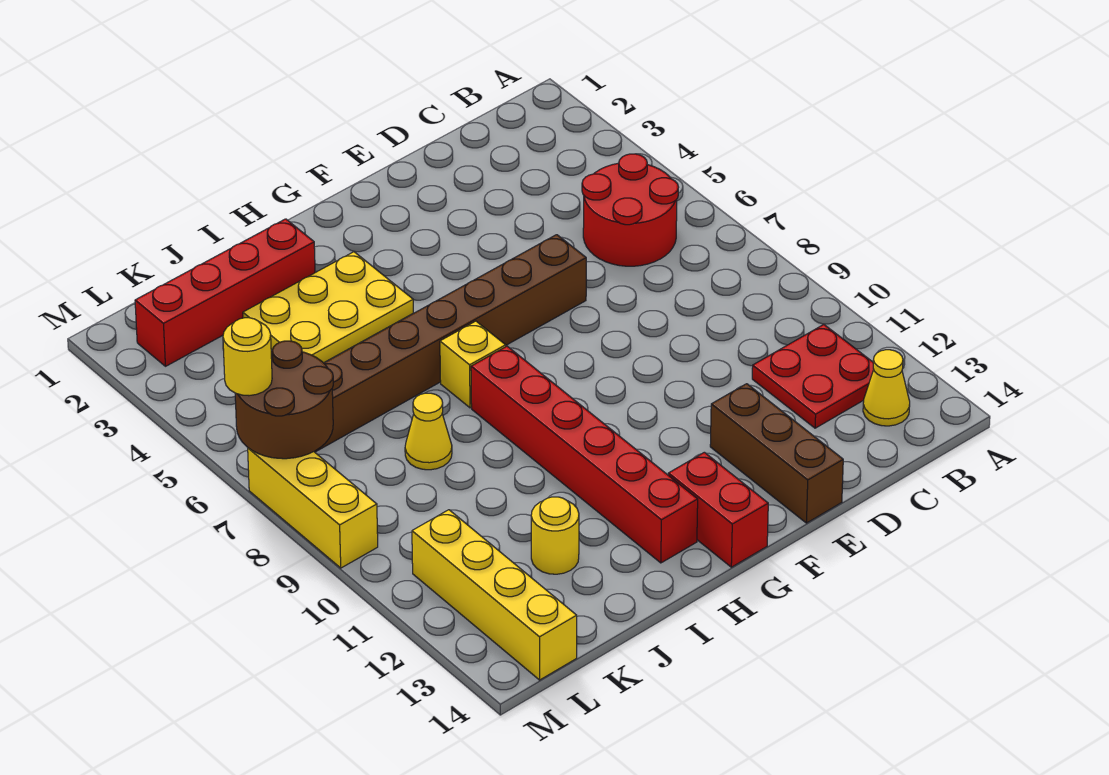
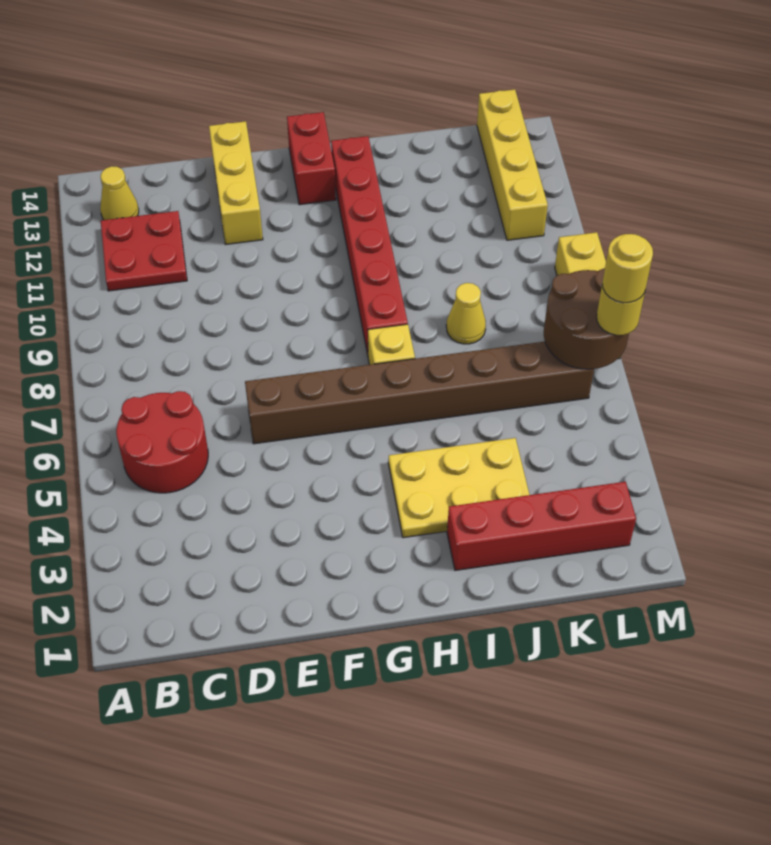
brown 1x3 brick [710,384,843,523] -> yellow 1x3 brick [209,121,263,245]
yellow 1x1 round brick [531,497,579,574] -> yellow 1x1 round brick moved to [602,234,653,303]

